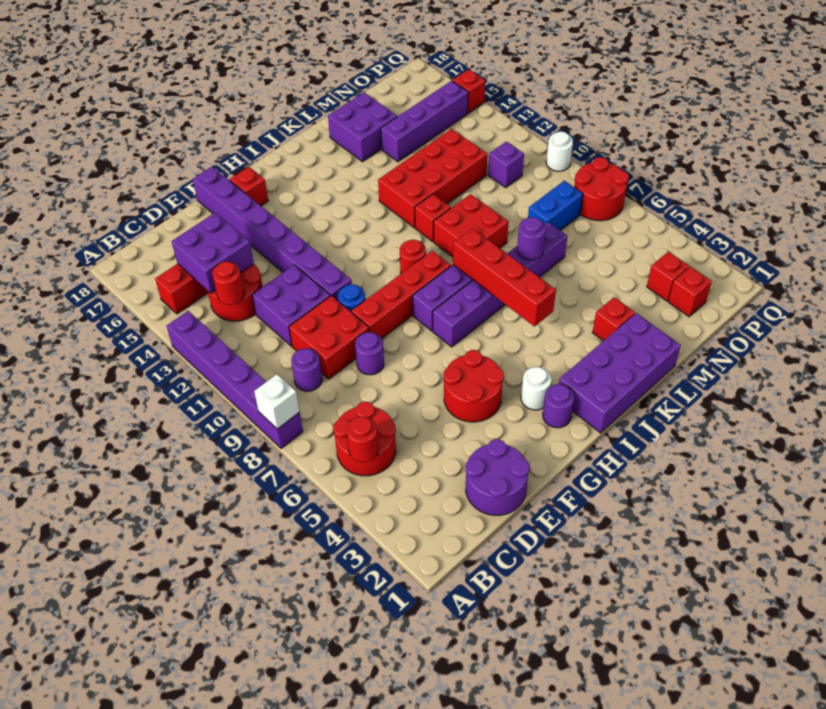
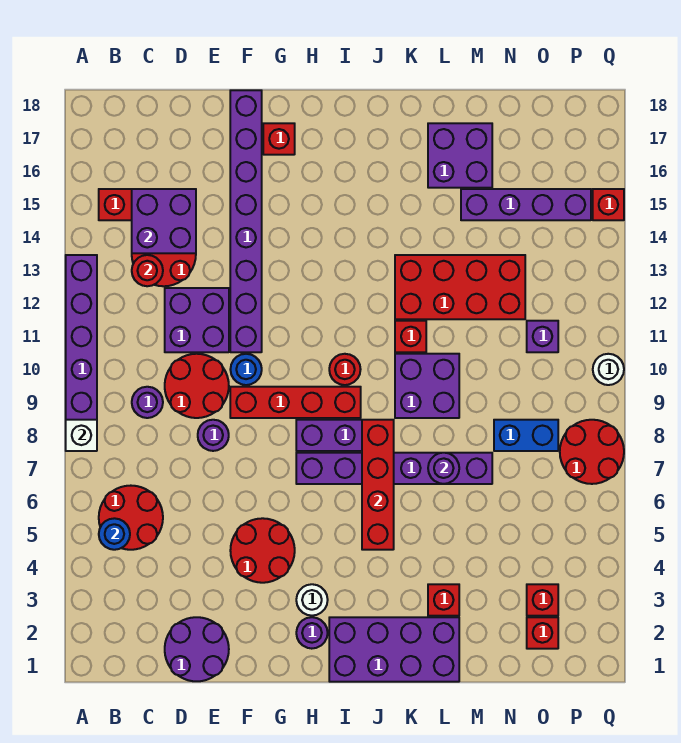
red 1x1 round brick [347,417,379,462] -> blue 1x1 round brick [99,518,130,550]
red 2x2 brick [289,296,369,379] -> red 2x2 round brick [165,354,229,418]
red 2x2 brick [434,194,509,257] -> purple 2x2 brick [395,354,459,418]

